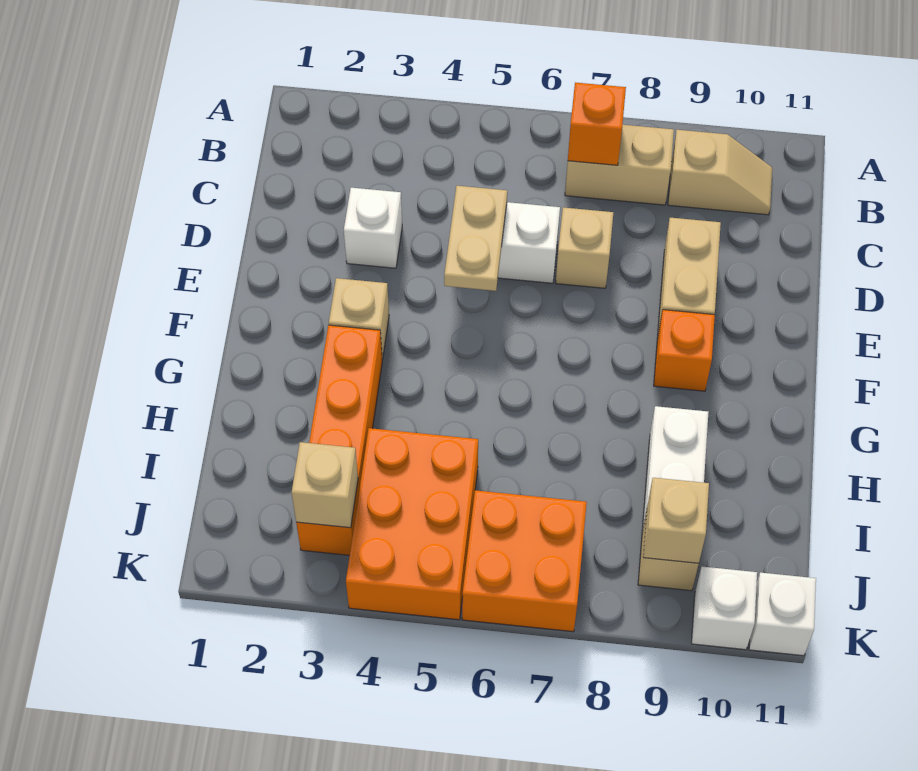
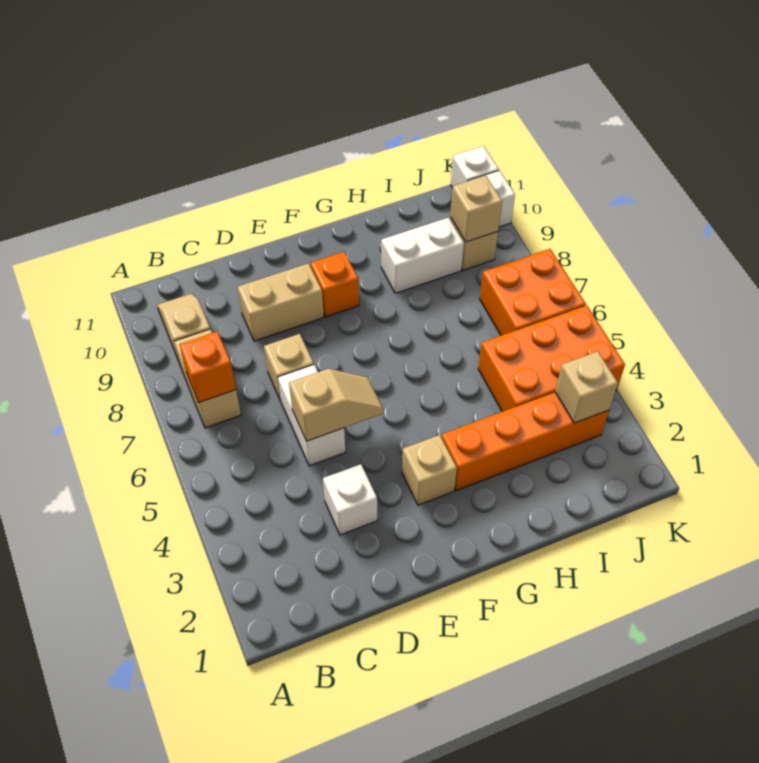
tan 1x2 plate [444,186,507,291] -> tan 1x2 slope [289,369,383,441]

